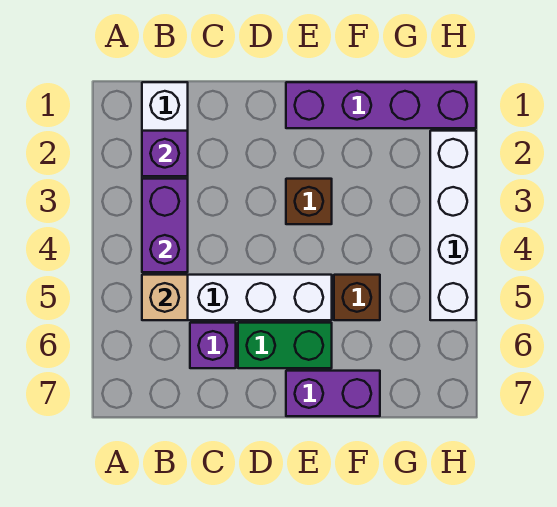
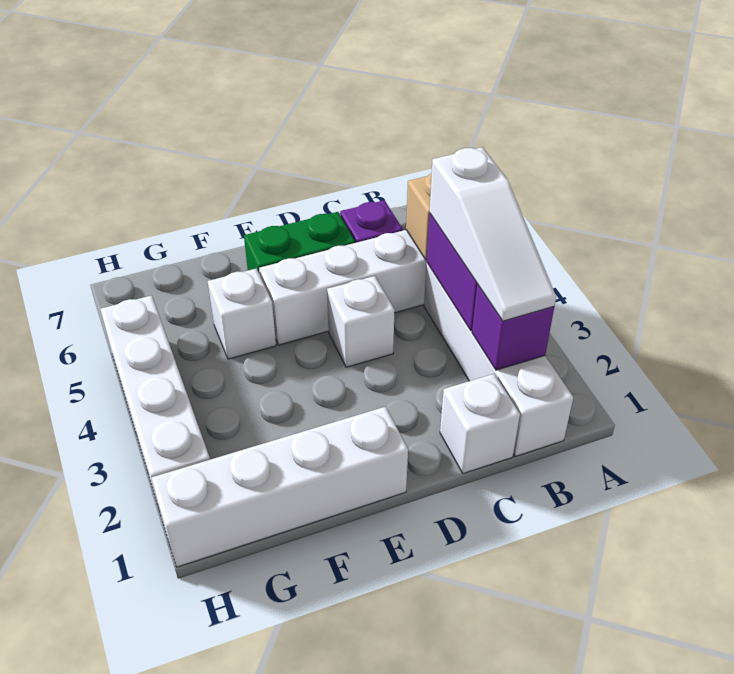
none -> white 1x3 slope [429,147,556,321]
none -> white 1x1 brick [440,374,520,474]
none -> white 1x1 brick [327,276,395,367]
purple 1x4 brick [286,82,476,128] -> white 1x4 brick [151,407,408,567]
brown 1x1 brick [286,179,332,224] -> none
purple 1x2 brick [286,371,380,416] -> none
brown 1x1 brick [334,275,380,320] -> white 1x1 brick [208,268,276,359]

